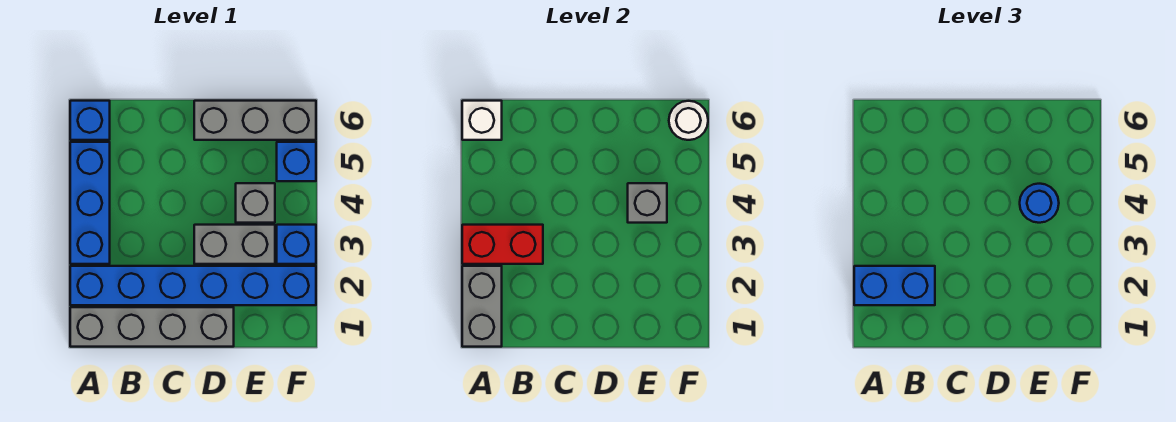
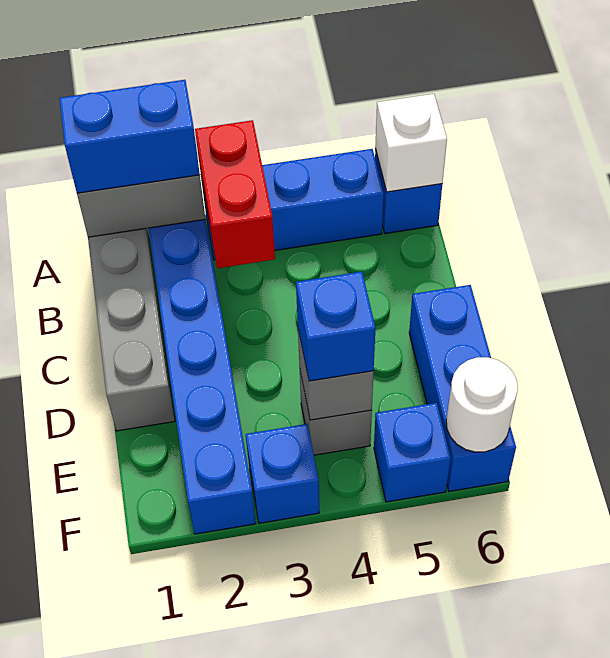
blue 1x2 brick [854,266,935,305] -> blue 1x2 brick turned to [60,80,200,193]
grey 1x2 brick [194,225,275,264] -> none
grey 1x3 brick [194,101,316,140] -> blue 1x3 brick [409,285,516,491]
blue 1x1 round brick [1020,184,1059,223] -> blue 1x1 brick [296,272,375,381]

